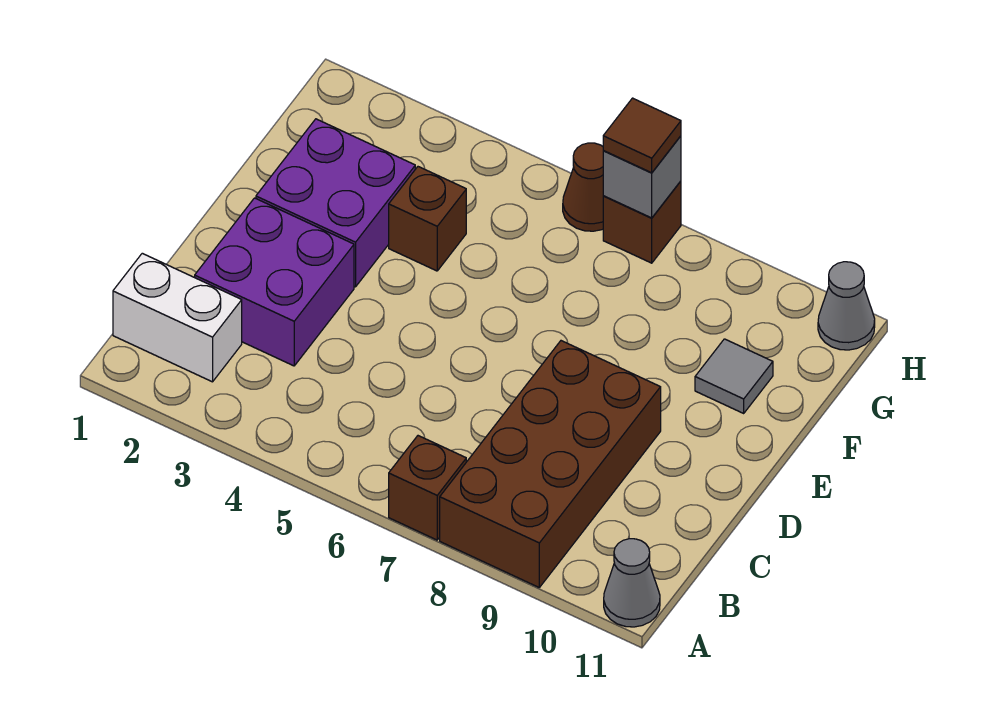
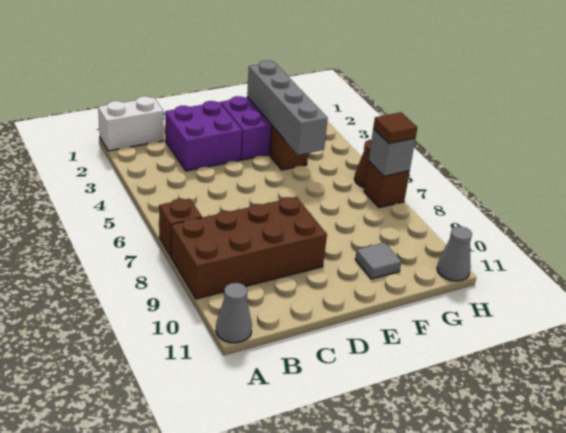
white 1x2 brick [113,253,242,382] -> white 1x2 brick turned to [98,96,163,151]
none -> grey 1x4 brick [247,61,328,155]

